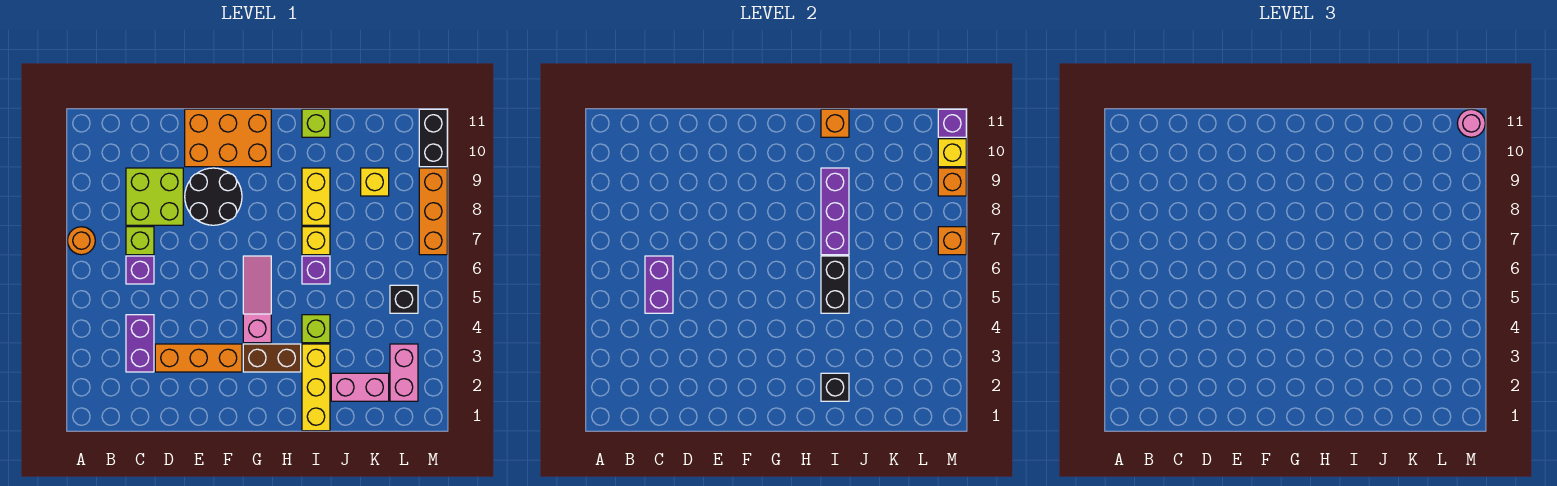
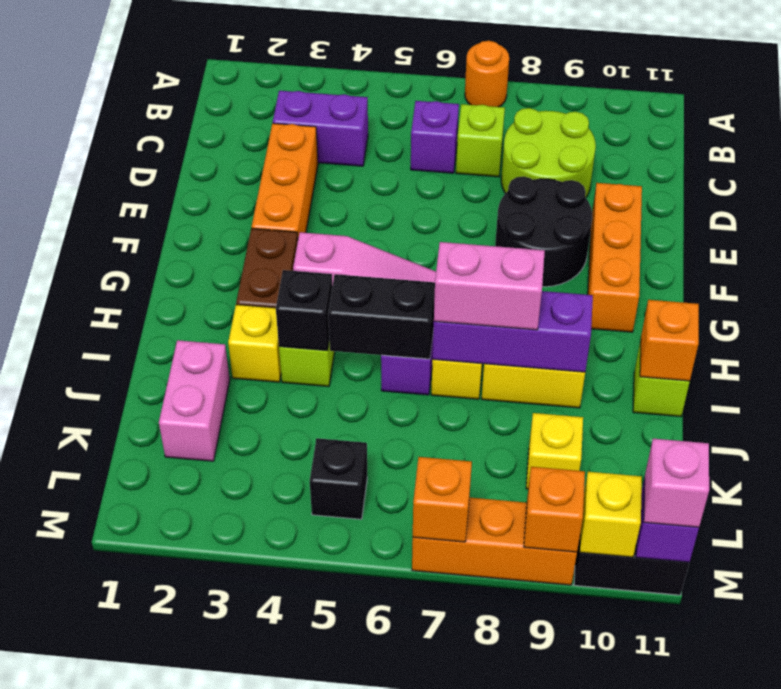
purple 1x2 brick [645,256,673,313] -> none
lime 2x2 brick [126,168,183,225] -> lime 2x2 round brick [501,108,596,198]
orange 2x3 brick [185,109,271,167] -> orange 1x3 brick [588,183,642,332]
yellow 1x3 brick [302,344,330,431] -> yellow 1x1 brick [228,305,281,382]
black 1x1 brick [821,373,849,401] -> black 1x1 brick moved to [276,270,332,350]
pink 1x2 brick [390,344,418,401] -> pink 1x2 brick moved to [434,242,545,330]
pink 1x1 round brick [1457,109,1485,137] -> pink 1x1 brick [644,439,709,527]

